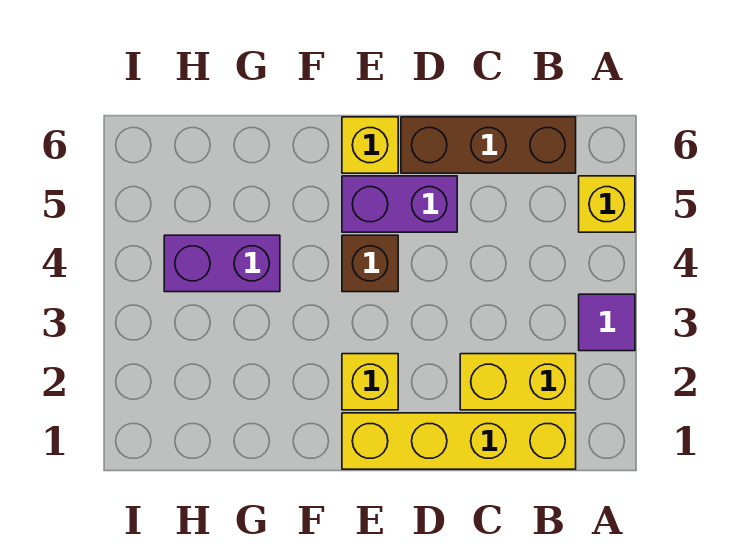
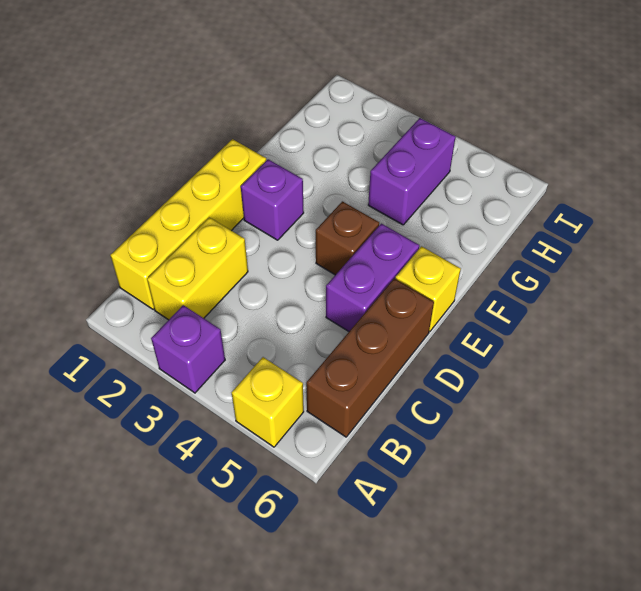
purple 1x1 tile [579,294,635,351] -> purple 1x1 brick [151,305,225,393]
yellow 1x1 brick [342,354,398,410] -> purple 1x1 brick [241,159,304,240]

